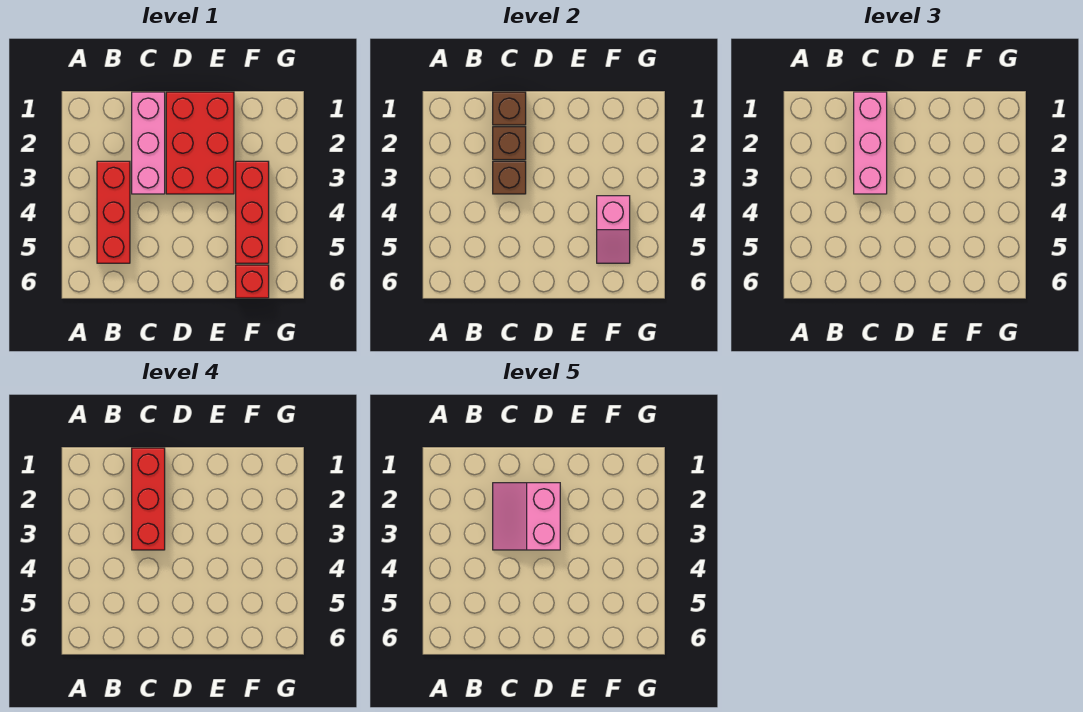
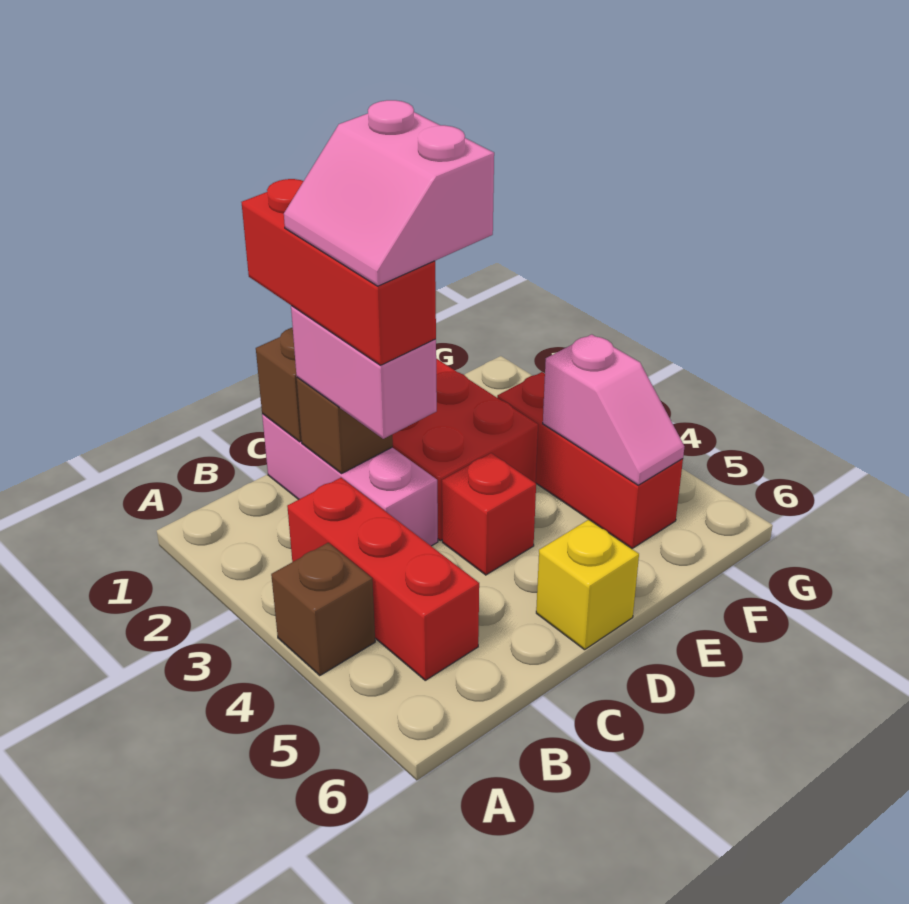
pink 1x3 brick [854,92,887,194] -> pink 1x2 brick [291,306,437,439]
brown 1x1 brick [493,161,526,194] -> brown 1x1 brick moved to [271,543,375,676]
none -> yellow 1x1 brick [536,520,639,650]
red 1x1 brick [236,265,269,298] -> red 1x1 brick moved to [442,453,536,575]

